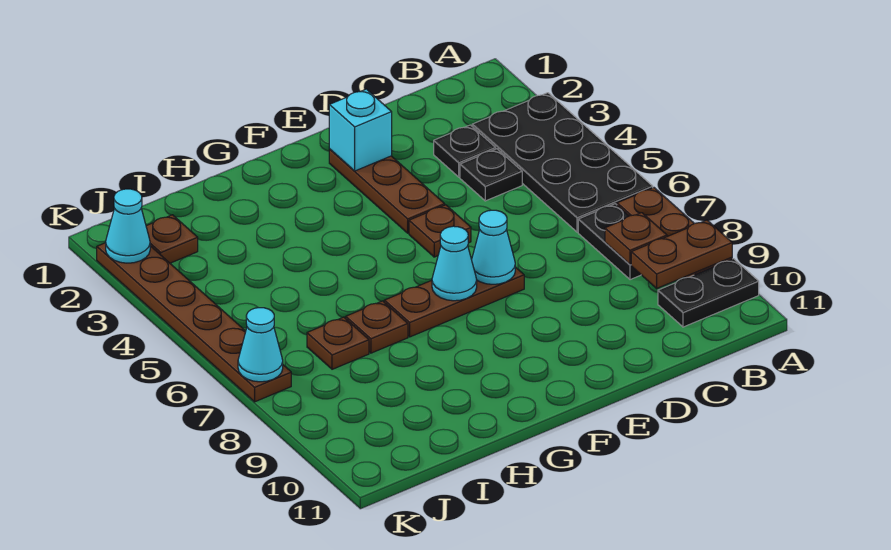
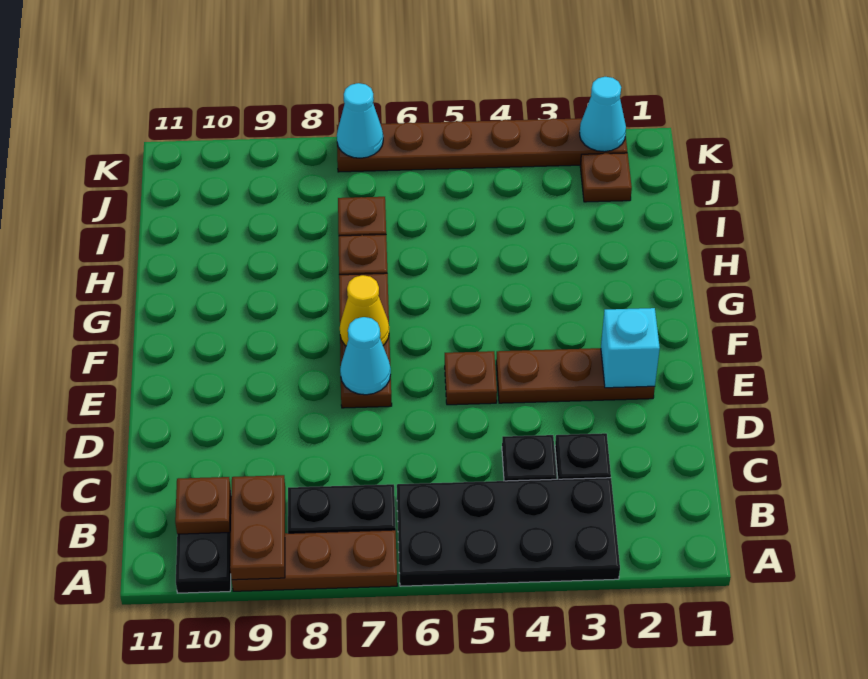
brown 1x1 plate [605,213,667,265] -> brown 1x1 plate moved to [175,477,231,534]
cyan 1x1 cone [432,226,477,301] -> yellow 1x1 cone [340,275,389,346]

